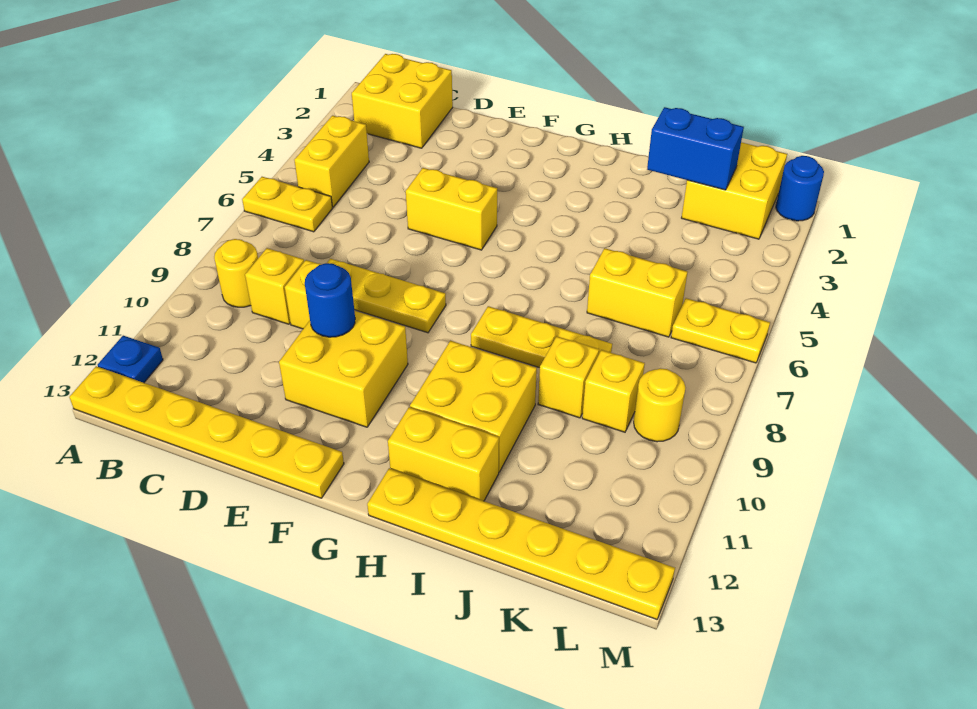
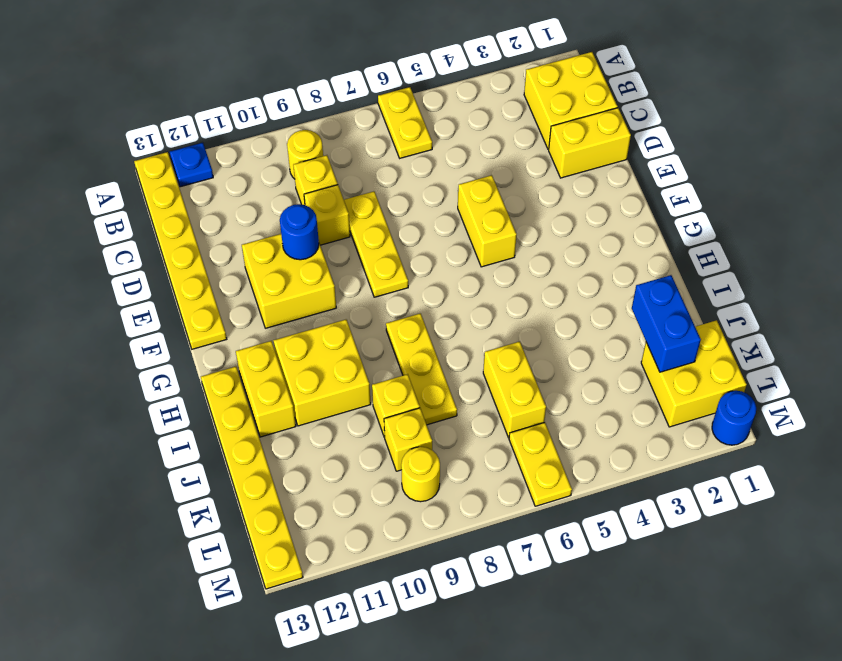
yellow 1x2 brick [294,116,369,207] -> yellow 1x2 brick moved to [549,108,631,178]

